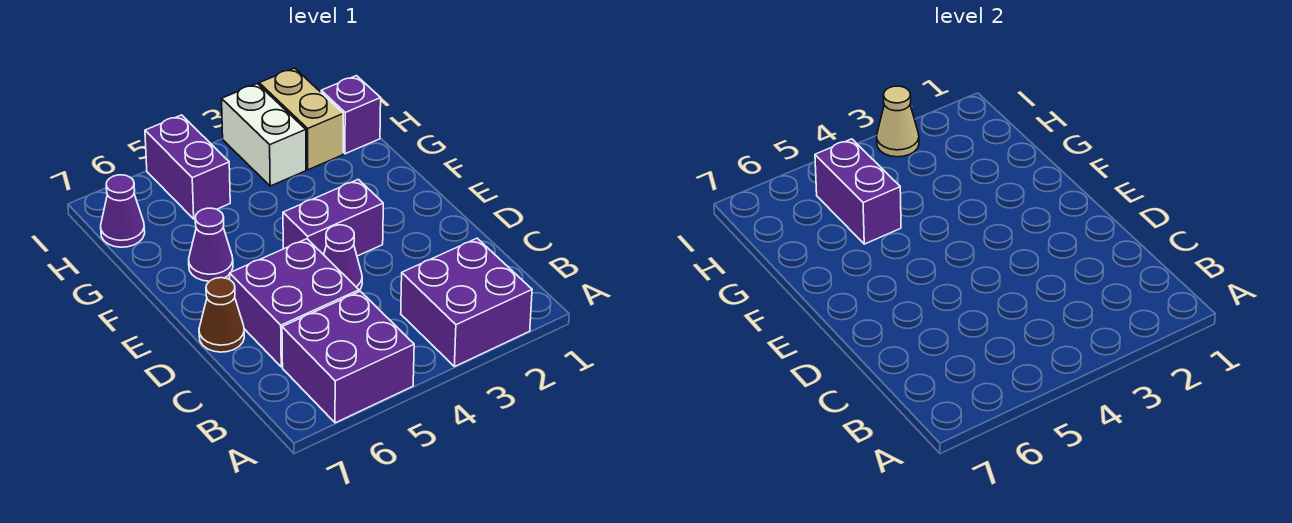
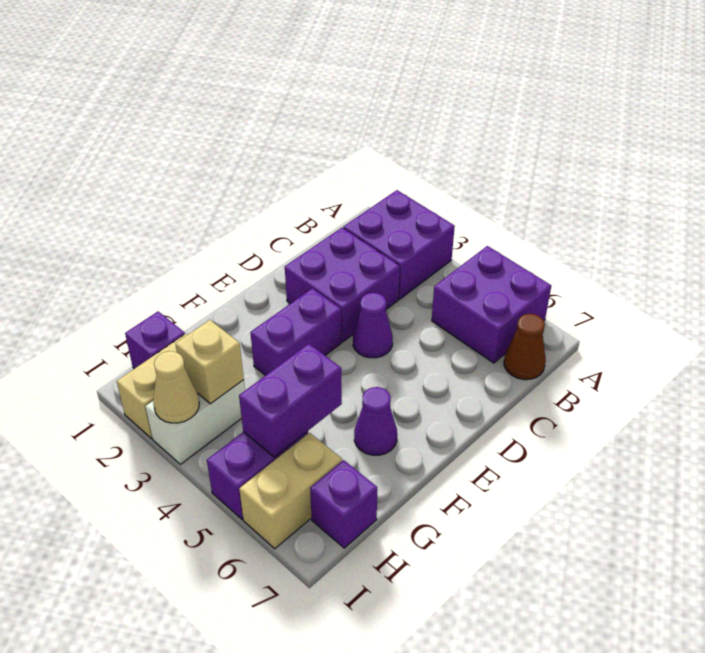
purple 2x2 brick [230,239,359,367] -> purple 2x2 brick moved to [285,228,400,342]
brown 1x1 cone [199,278,244,352] -> brown 1x1 cone moved to [504,314,546,380]
purple 1x2 brick [283,179,383,256] -> purple 1x2 brick turned to [250,288,342,376]
none -> tan 1x1 brick [175,320,244,404]
none -> tan 1x2 brick [239,433,342,549]
purple 1x1 cone [101,175,145,247] -> purple 1x1 brick [310,460,377,548]

